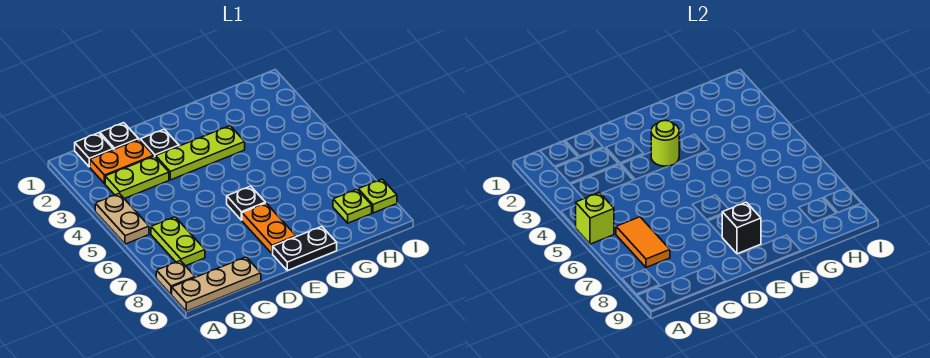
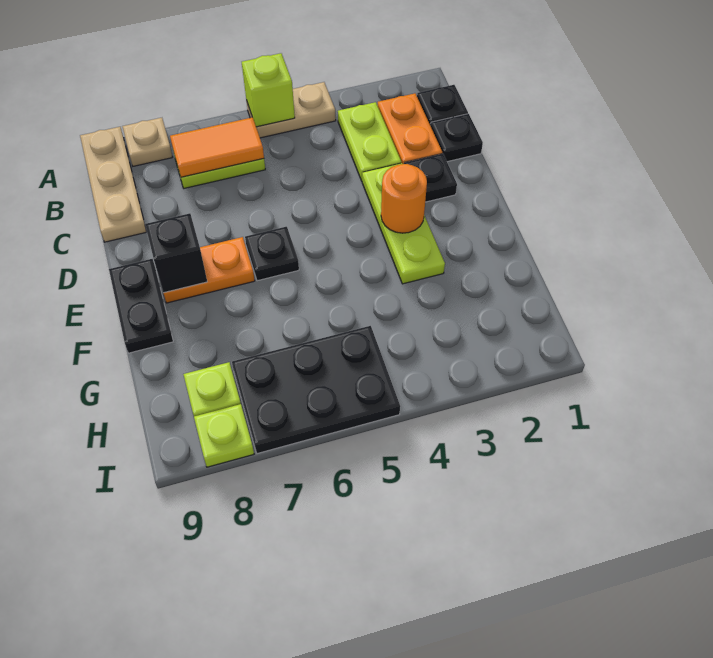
lime 1x1 round brick [651,120,679,166] -> orange 1x1 round brick [381,164,427,233]
none -> black 2x3 plate [232,326,400,454]

